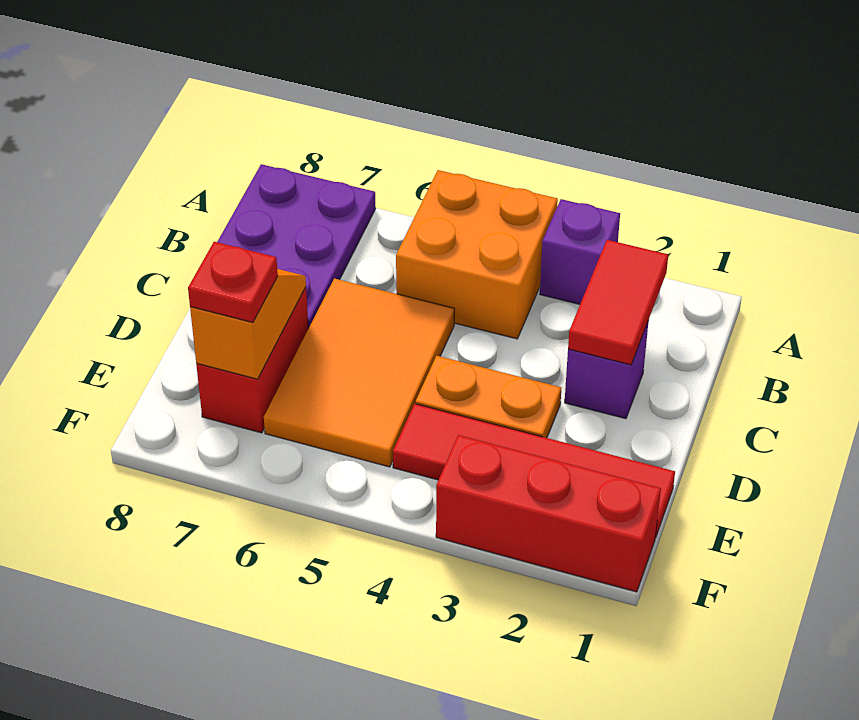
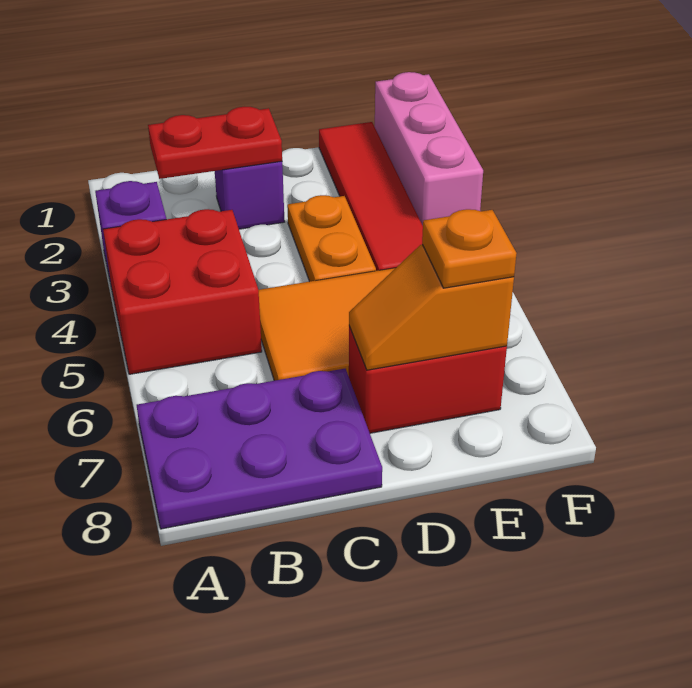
orange 2x2 brick [396,170,558,339] -> red 2x2 brick [103,209,262,374]
red 1x2 tile [568,240,668,365] -> red 1x2 plate [148,107,282,179]
red 1x1 plate [188,242,278,323] -> orange 1x1 plate [422,209,517,288]
red 1x3 brick [436,435,661,592] -> pink 1x3 brick [375,72,483,225]

